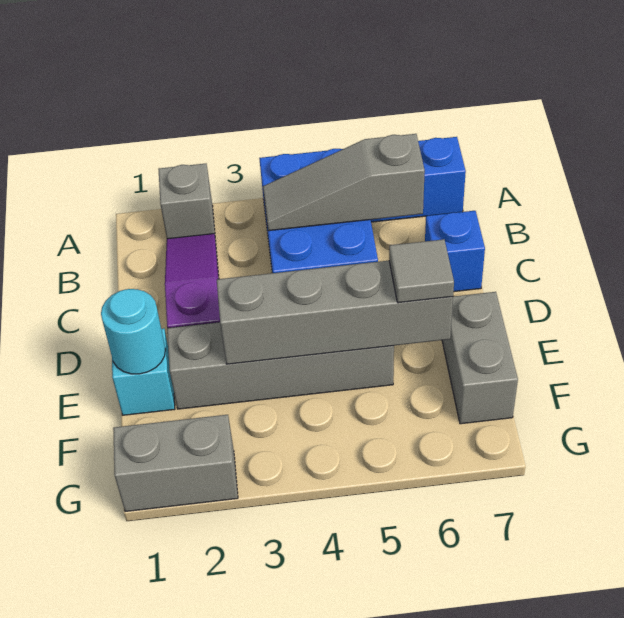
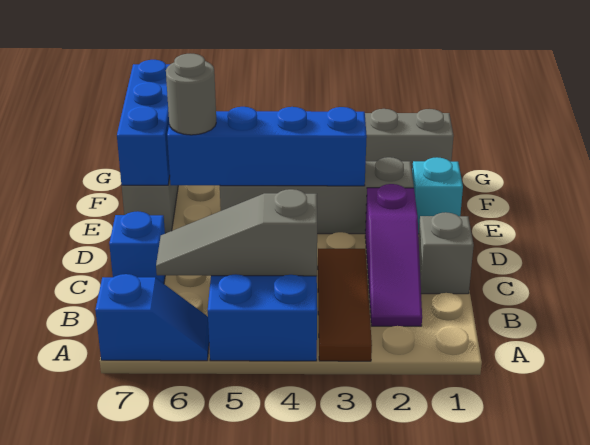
grey 1x1 brick [158,164,215,239] -> grey 1x1 brick moved to [419,212,474,294]
none -> brown 1x3 tile [318,249,372,361]
grey 1x3 slope [263,134,425,231] -> grey 1x3 slope turned to [156,189,317,276]
cyan 1x1 round brick [101,289,166,374] -> none
grey 1x4 brick [217,261,453,364] -> blue 1x4 brick [167,107,367,186]
grey 1x1 tile [389,239,454,303] -> grey 1x1 round brick [166,54,216,135]
none -> blue 1x3 brick [117,60,170,185]

